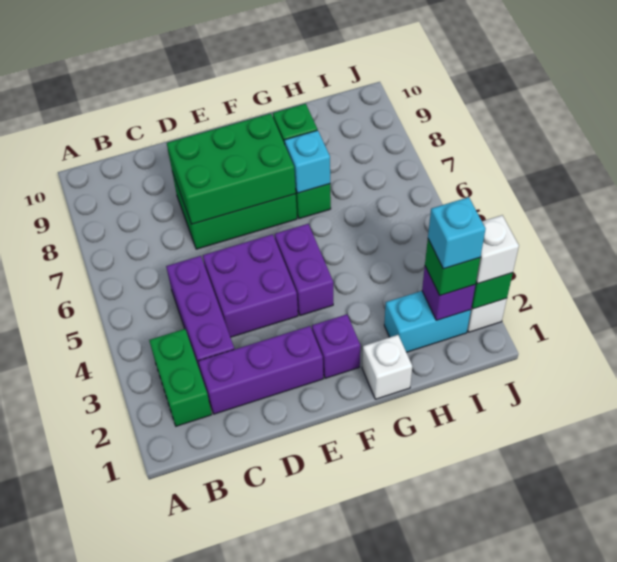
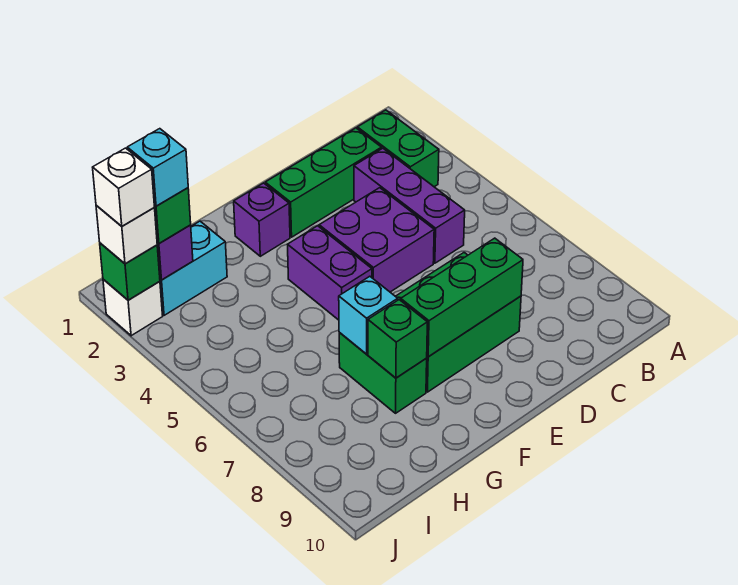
purple 1x3 brick [198,326,323,414] -> green 1x3 brick [265,128,382,237]
green 2x3 brick [167,114,296,224] -> green 1x3 brick [401,238,523,357]
white 1x1 brick [362,335,412,399] -> white 1x1 brick moved to [93,148,154,226]

